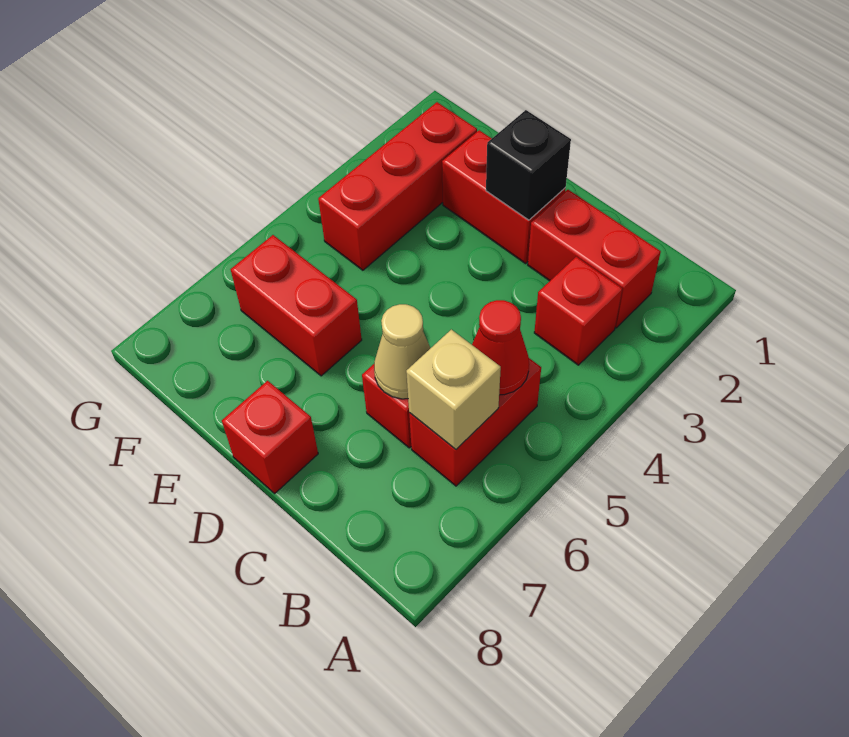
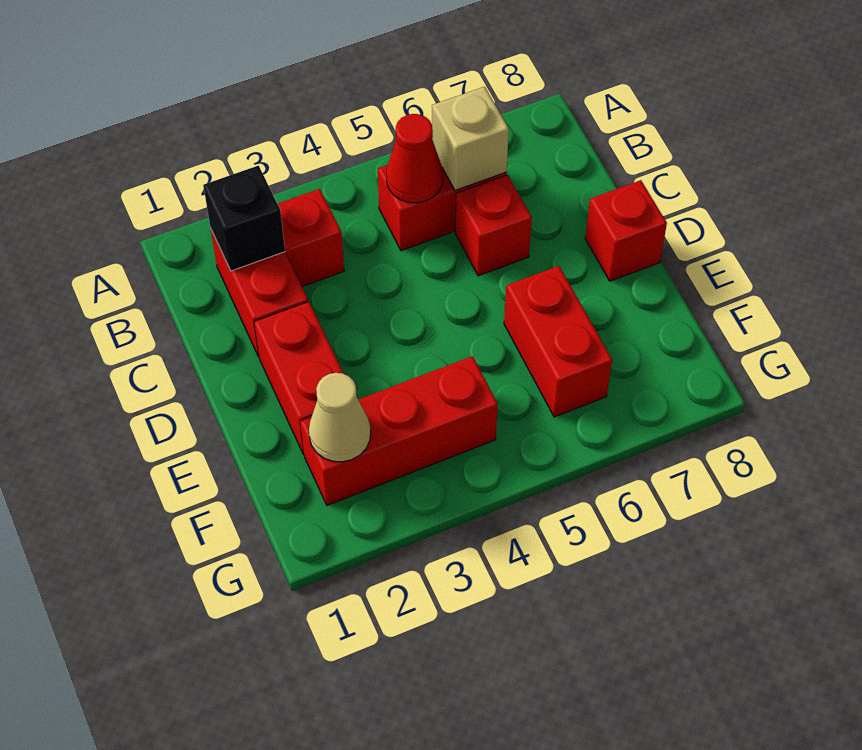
tan 1x1 cone [374,304,430,399] -> tan 1x1 cone moved to [309,373,371,462]
black 1x1 brick [486,110,571,220] -> black 1x1 brick moved to [203,166,285,271]

